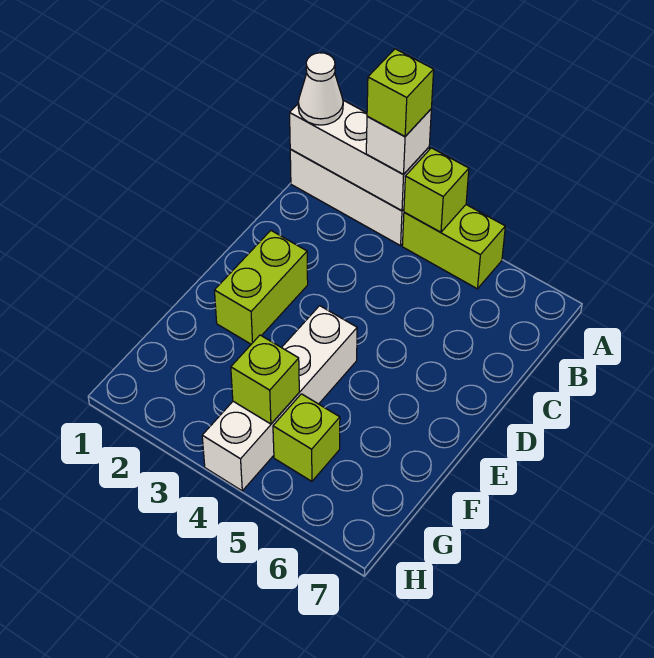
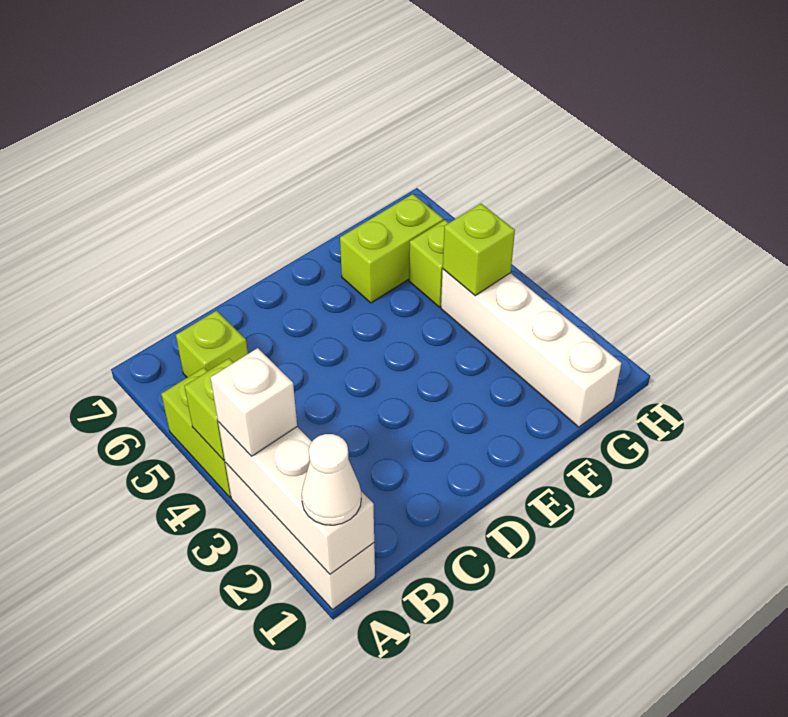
lime 1x1 brick [367,49,434,136] -> lime 1x1 brick moved to [176,311,248,377]
lime 1x2 brick [214,231,308,344] -> lime 1x2 brick moved to [340,194,443,303]
white 1x4 brick [202,306,357,491] -> white 1x4 brick turned to [441,269,622,427]

